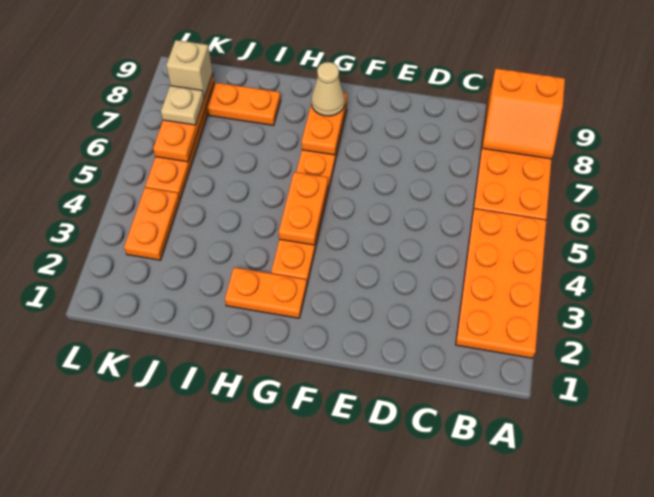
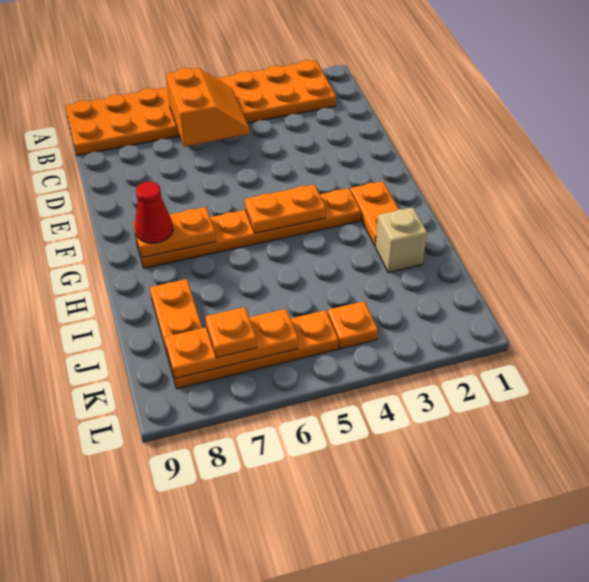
orange 2x2 slope [482,69,565,159] -> orange 2x2 slope moved to [166,68,250,147]
tan 1x1 cone [311,62,345,116] -> red 1x1 cone [135,182,173,243]
orange 1x2 plate [124,187,180,260] -> orange 1x1 plate [328,301,378,349]
tan 1x1 plate [161,86,204,125] -> orange 1x1 plate [205,307,257,358]
tan 1x1 brick [166,40,213,97] -> tan 1x1 brick moved to [375,207,427,273]

